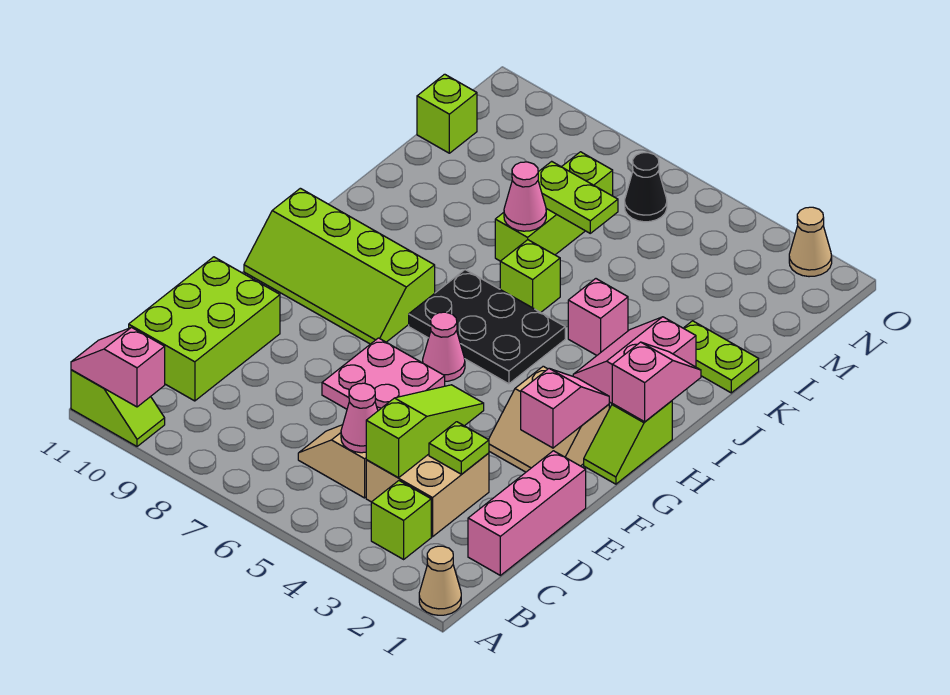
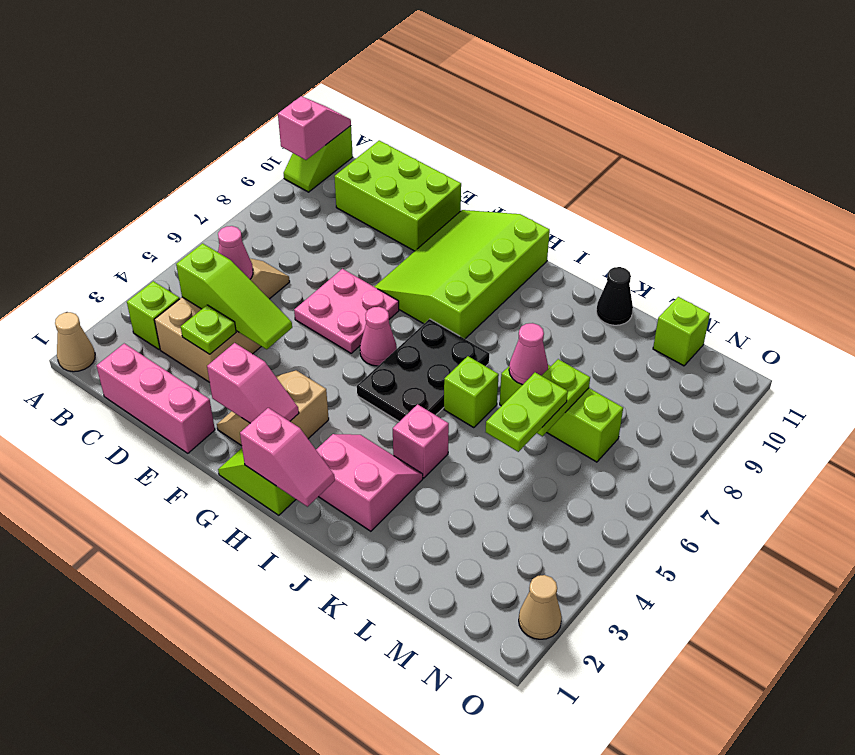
lime 2x4 slope [244,188,435,344] -> lime 3x4 slope [374,210,550,339]
lime 1x2 plate [684,321,759,393] -> lime 1x2 plate moved to [486,372,568,452]
black 1x1 cone [625,153,667,222] -> black 1x1 cone moved to [596,267,633,325]

